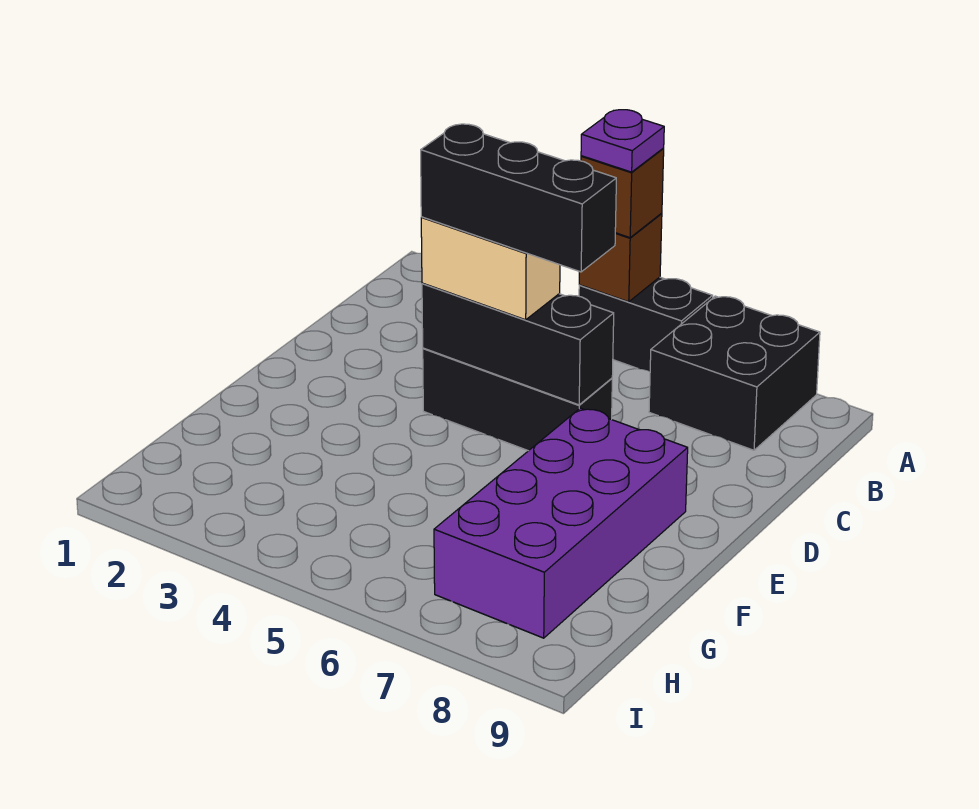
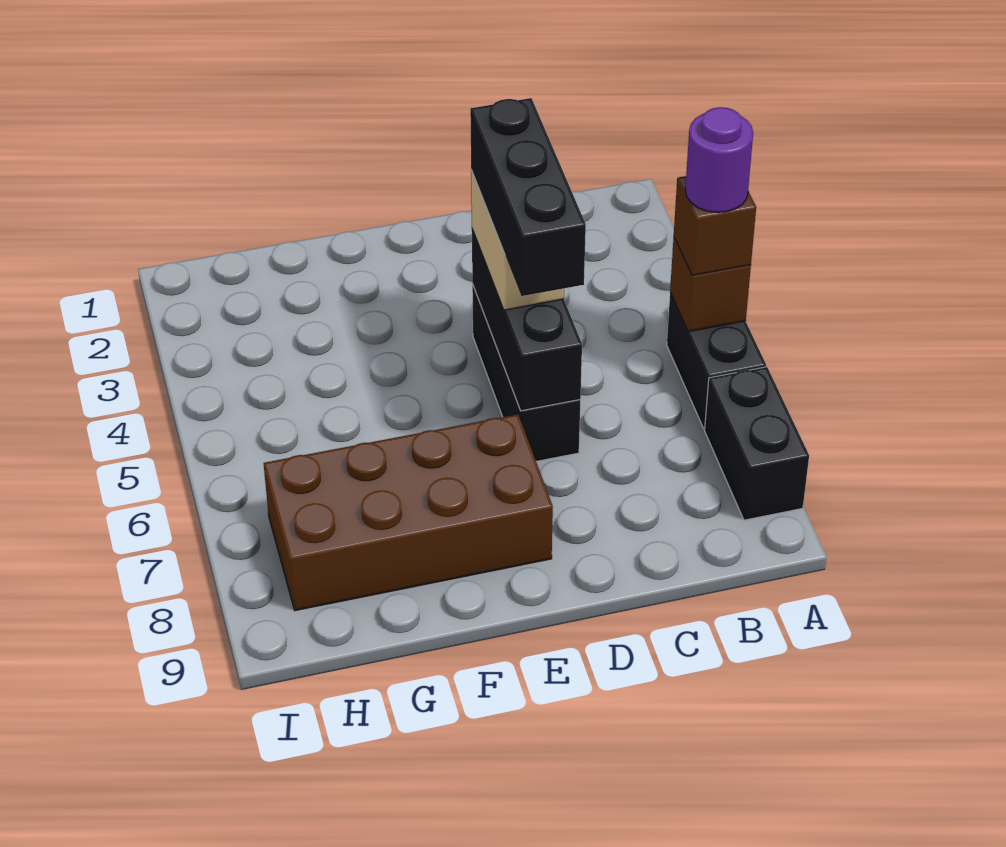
purple 1x1 plate [581,110,664,172] -> purple 1x1 round brick [685,107,753,212]
black 2x2 brick [649,296,820,450] -> black 1x2 brick [705,367,809,520]
purple 2x4 brick [434,408,688,638] -> brown 2x4 brick [264,414,553,611]

